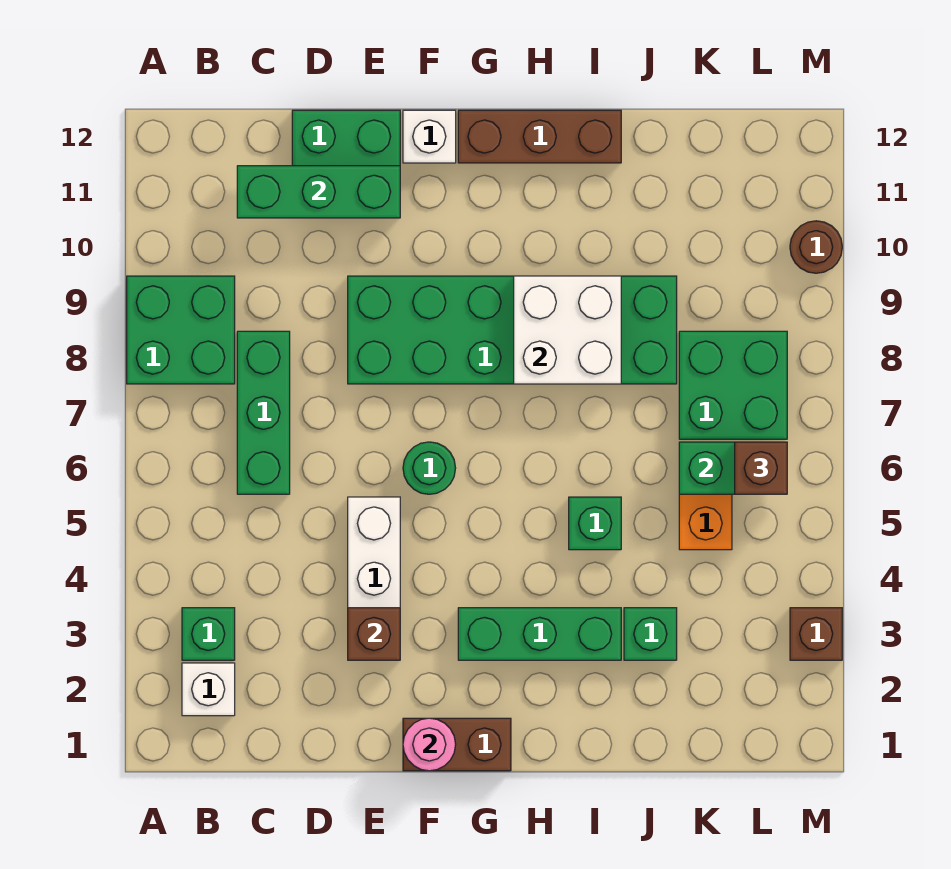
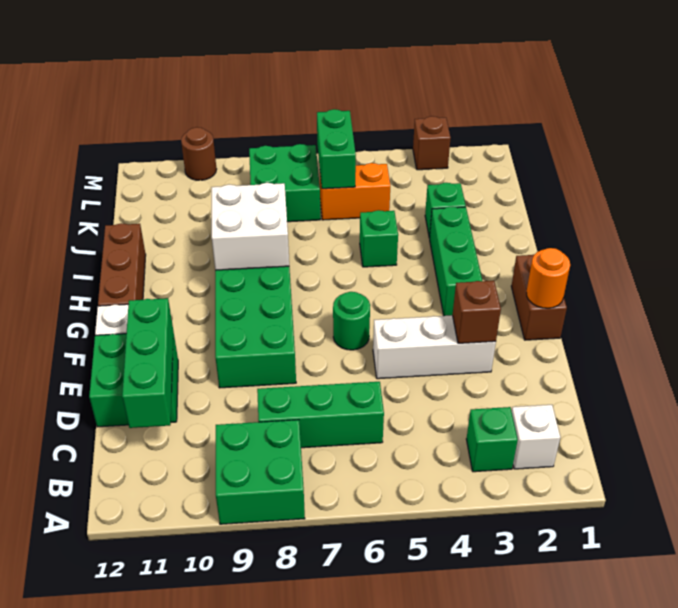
pink 1x1 round brick [403,718,456,771] -> orange 1x1 round brick [527,248,570,308]
brown 1x1 brick [735,442,787,494] -> none

